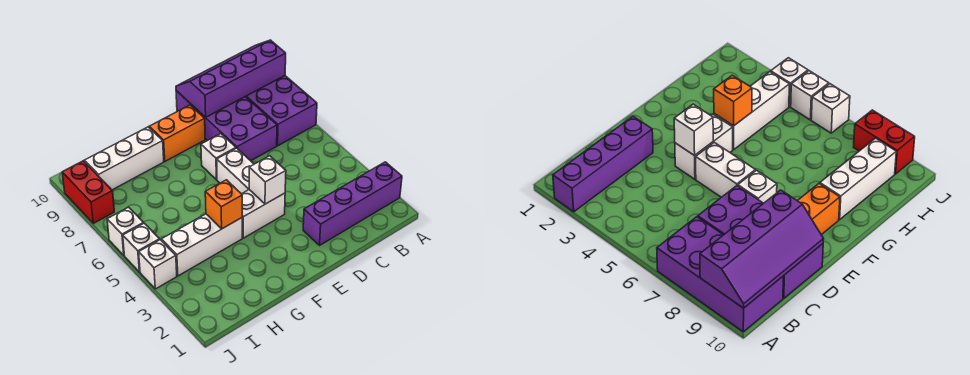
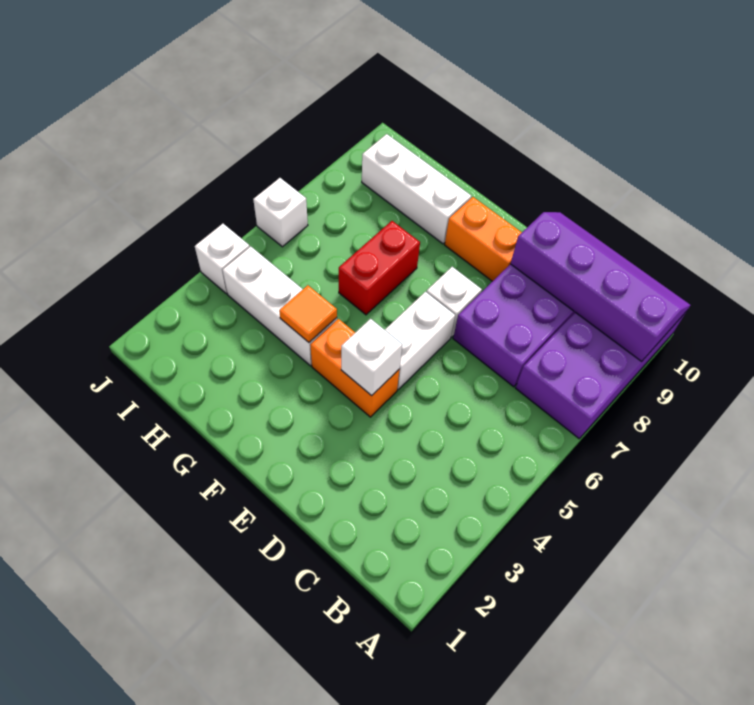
purple 1x4 brick [303,162,402,245] -> none
white 1x2 brick [242,190,285,238] -> orange 1x2 brick [310,319,399,417]
orange 1x1 brick [205,180,242,229] -> orange 1x1 tile [279,285,337,342]
white 1x1 brick [123,223,160,272] -> none
red 1x2 brick [62,161,114,223] -> red 1x2 brick moved to [339,221,420,315]

